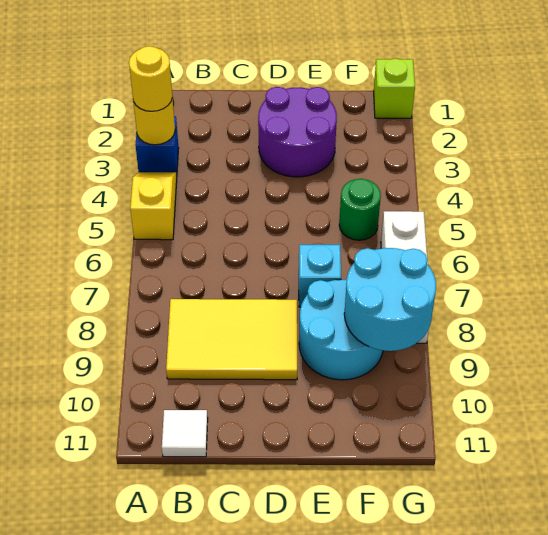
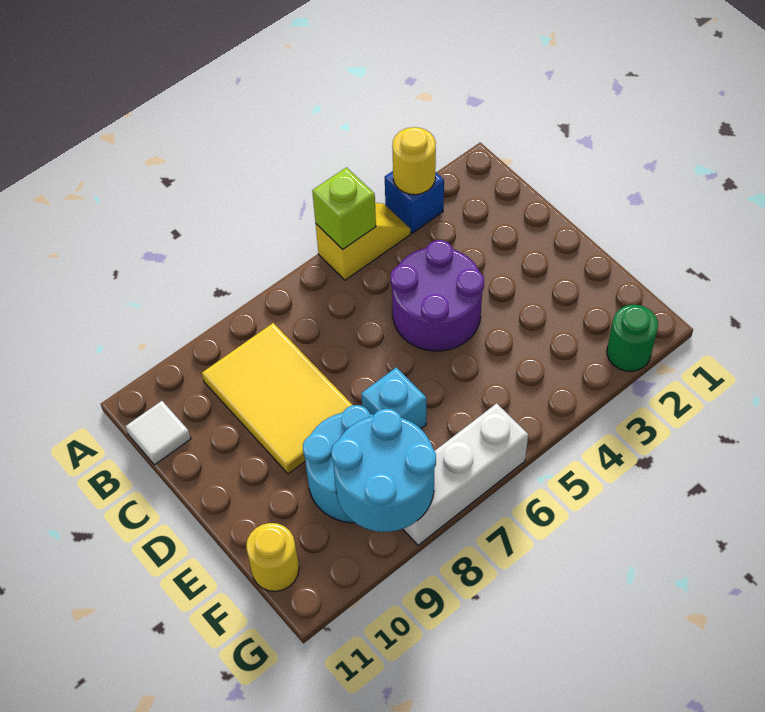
yellow 1x1 round brick [129,46,172,111] -> yellow 1x1 round brick moved to [246,523,299,591]
purple 2x2 round brick [258,87,337,177] -> purple 2x2 round brick moved to [391,240,484,351]
green 1x1 round brick [339,179,381,240] -> green 1x1 round brick moved to [607,305,658,371]
lime 1x1 brick [374,59,415,118] -> lime 1x1 brick moved to [312,167,376,249]

